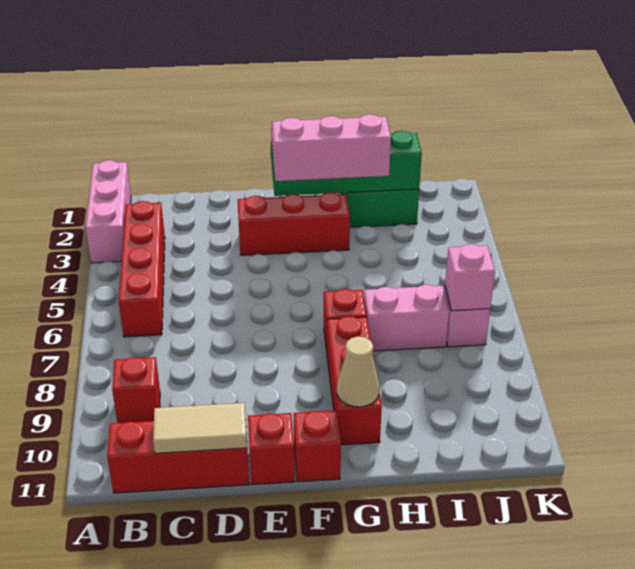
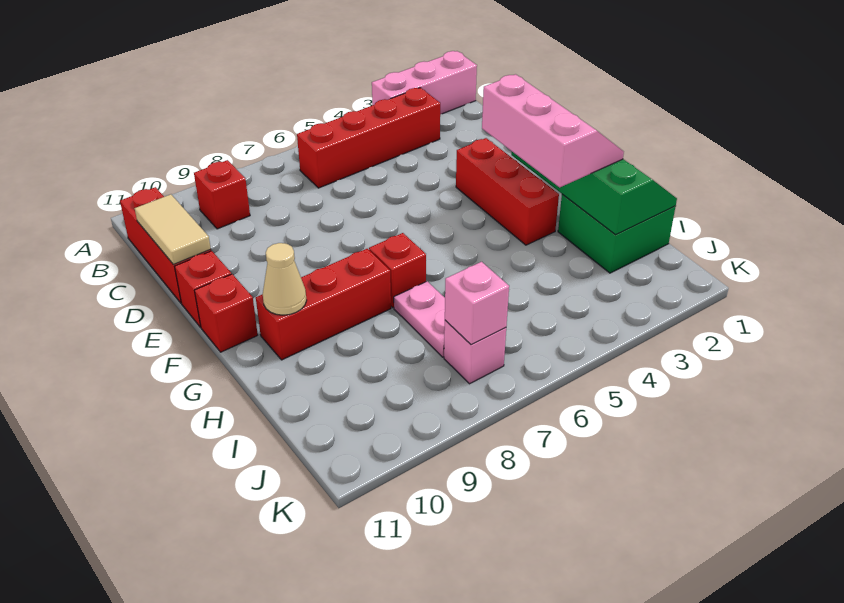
pink 1x2 brick [364,285,449,351] -> pink 1x2 plate [394,281,445,357]

